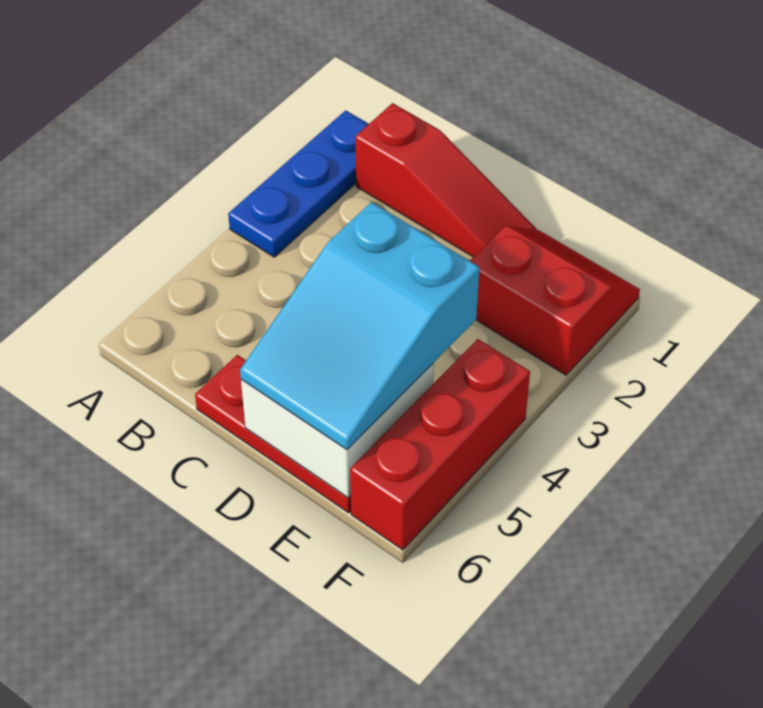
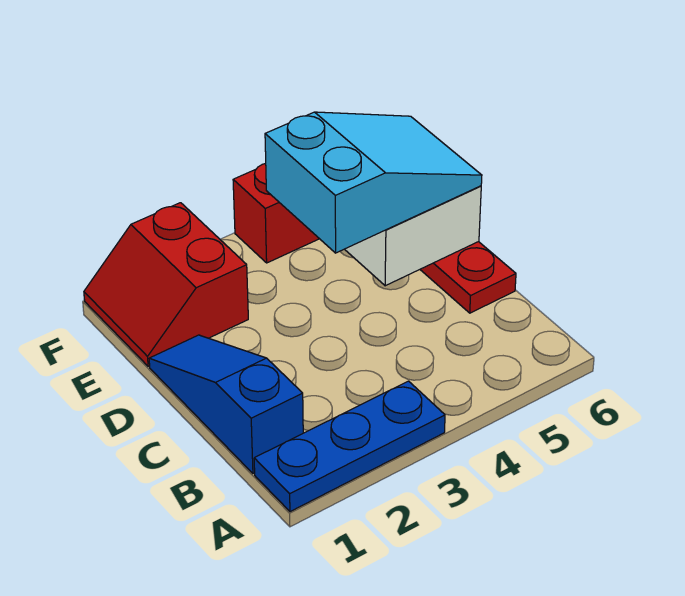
red 1x3 slope [355,103,536,257] -> blue 1x3 slope [149,335,303,474]

